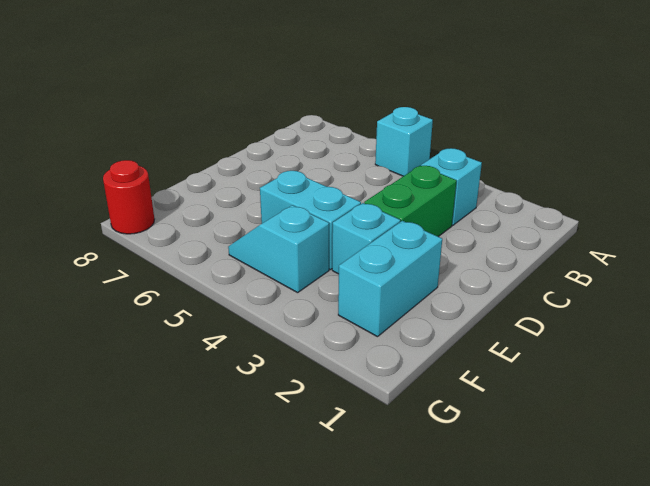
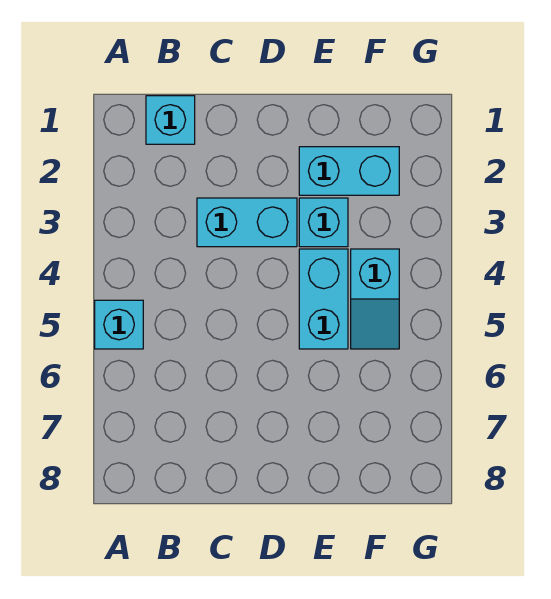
cyan 1x1 brick [421,148,482,225] -> cyan 1x1 brick moved to [146,96,195,144]
green 1x2 brick [364,166,456,237] -> cyan 1x2 brick [197,198,297,247]
red 1x1 round brick [103,160,154,234] -> none

